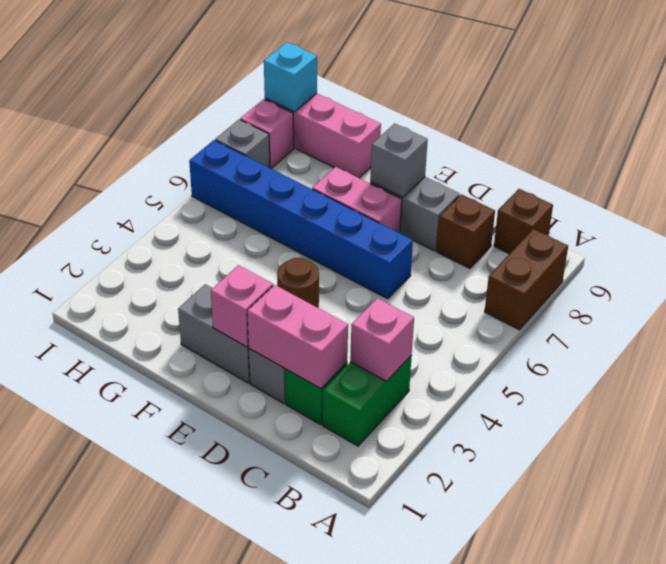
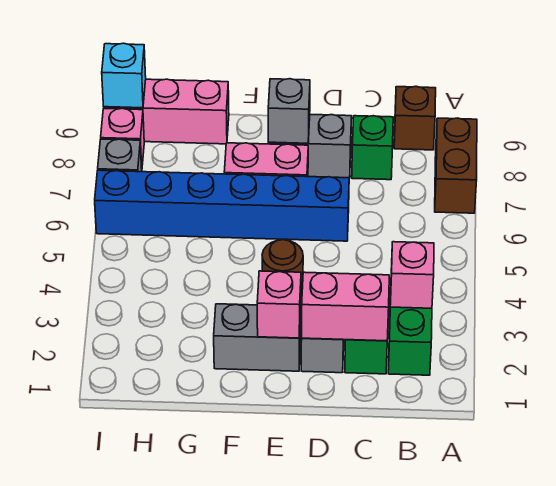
brown 1x1 brick [437,194,495,268] -> green 1x1 brick [352,116,393,180]

